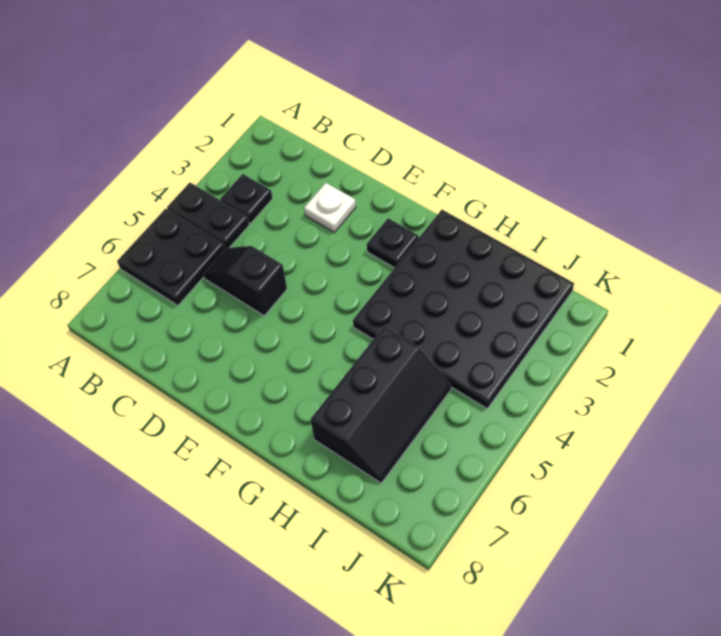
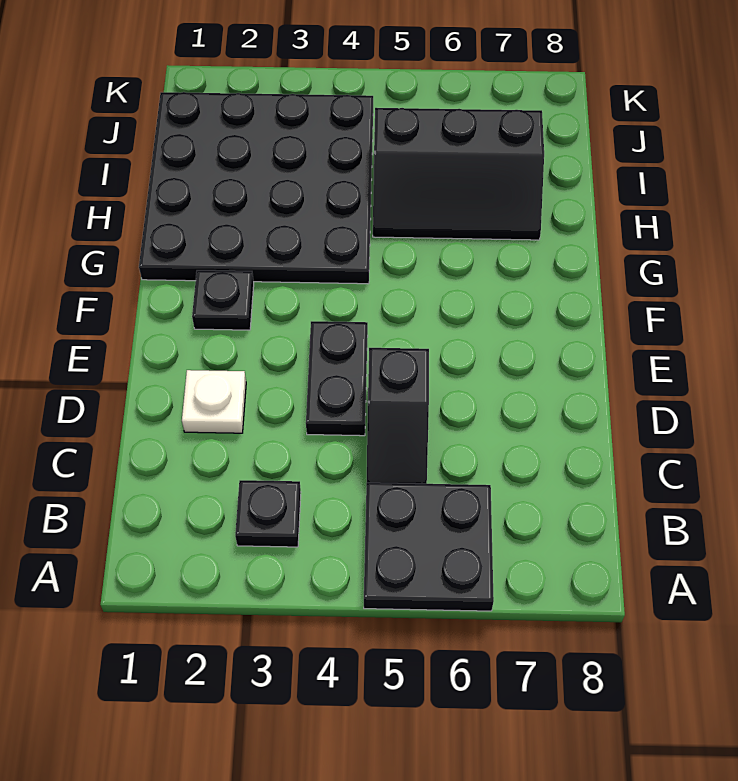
black 1x2 plate [167,183,249,249] -> black 1x2 plate moved to [306,321,368,436]
black 2x3 slope [311,326,452,483] -> black 2x3 slope turned to [373,108,544,240]

